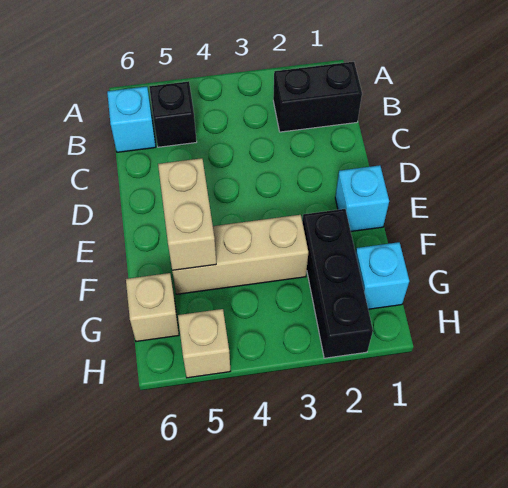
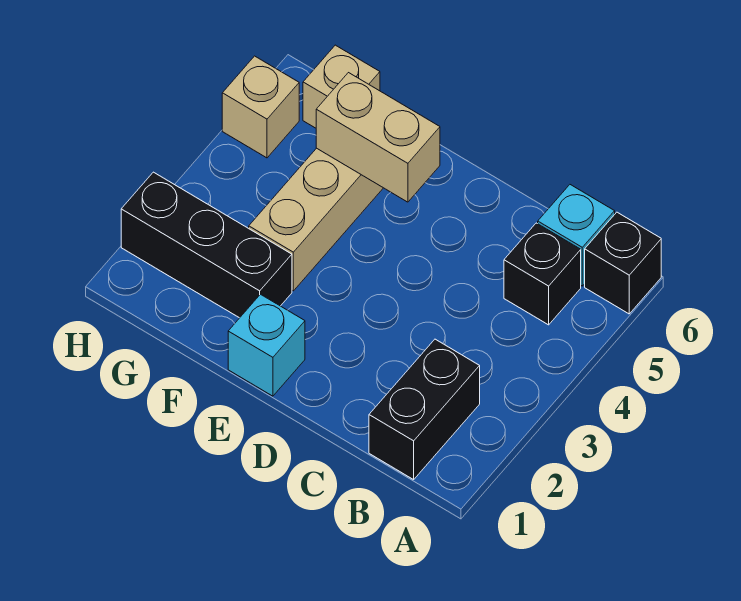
none -> black 1x1 brick [585,212,661,314]
cyan 1x1 brick [355,242,409,309] -> none

